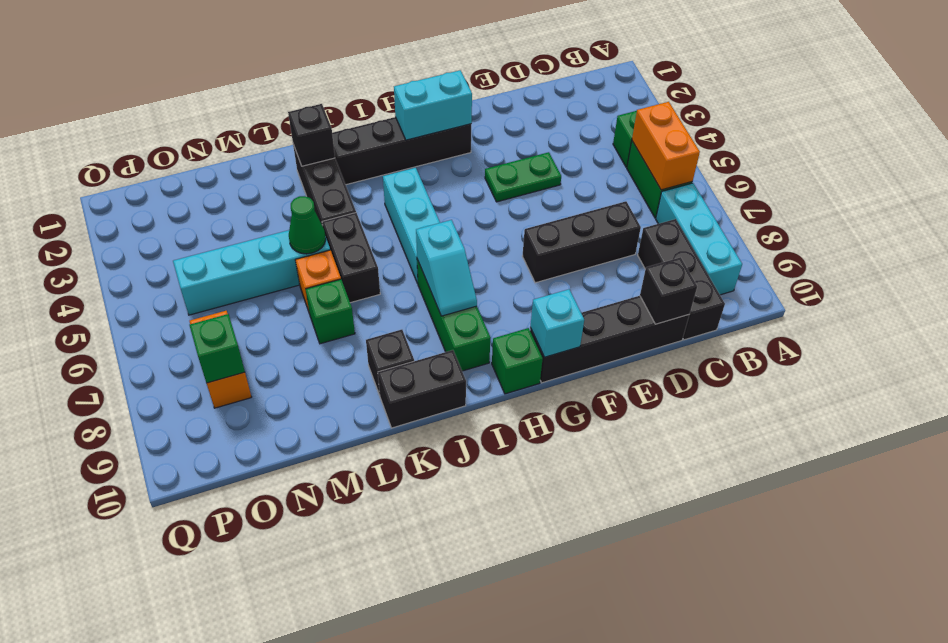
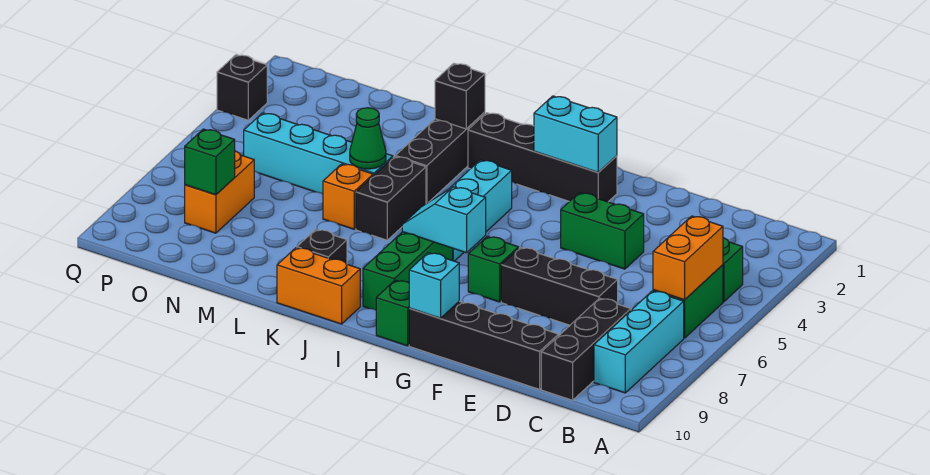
black 1x1 brick [640,257,697,324] -> black 1x1 brick moved to [217,55,267,120]
green 1x2 plate [485,152,561,202] -> green 1x2 brick [561,193,644,269]
cyan 1x2 slope [416,220,477,316] -> cyan 1x2 slope turned to [402,187,486,253]
black 1x2 brick [378,350,466,428] -> orange 1x2 brick [277,248,360,324]
green 1x1 brick [305,279,355,344] -> green 1x1 brick moved to [468,237,519,302]

